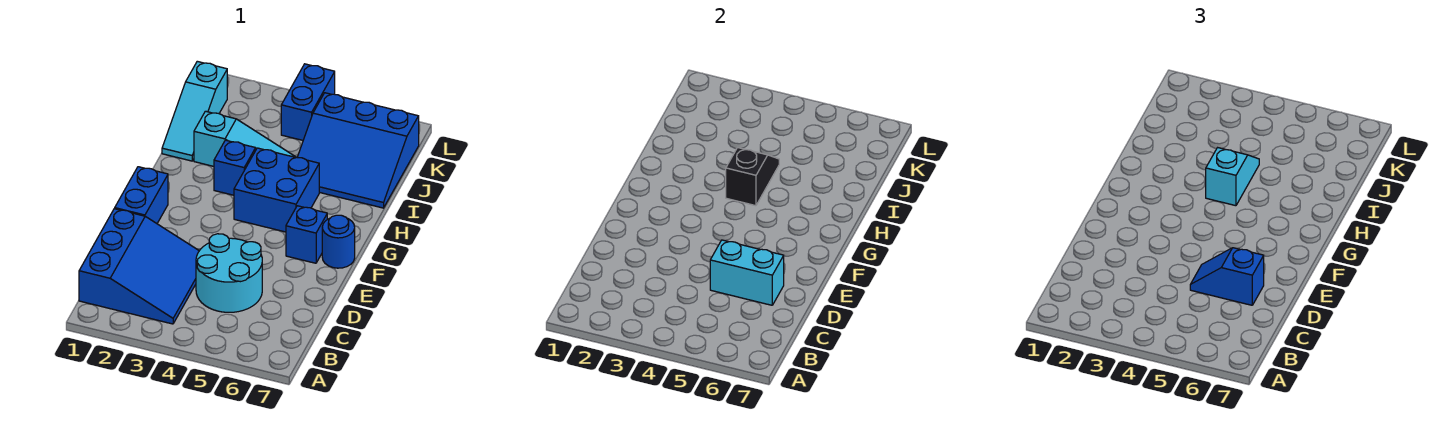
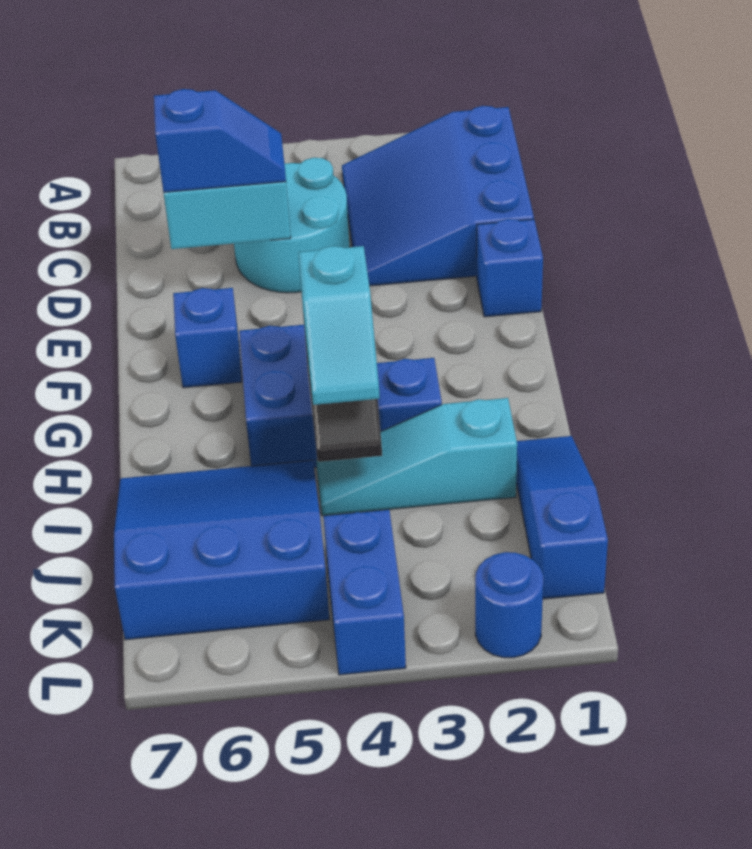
blue 1x2 brick [115,167,168,223] -> blue 1x1 brick [477,219,543,317]
blue 1x1 round brick [322,215,355,268] -> blue 1x1 round brick moved to [475,552,543,658]
cyan 1x3 slope [162,61,227,161] -> blue 1x3 slope [516,436,608,599]

